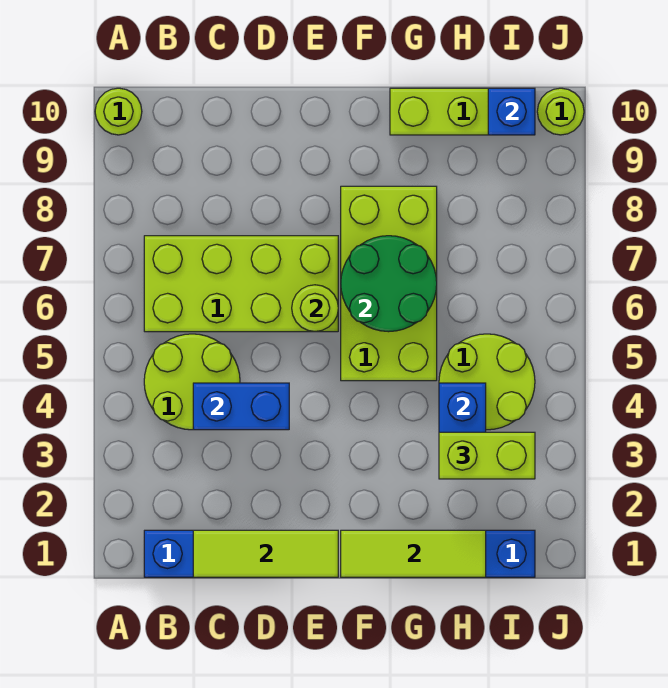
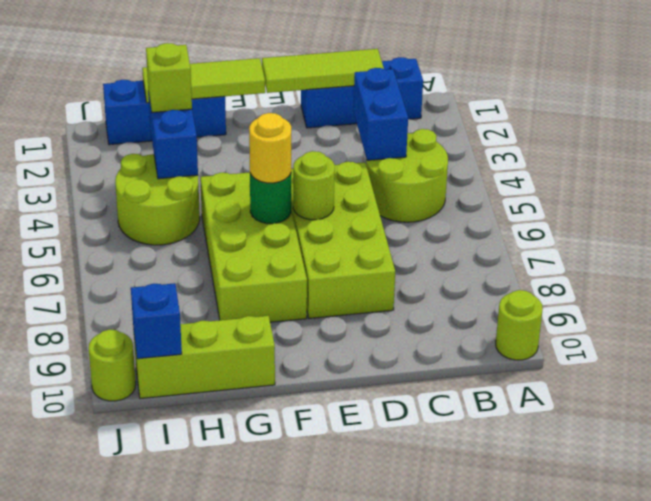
lime 2x4 brick [144,236,338,332] -> lime 2x4 brick turned to [291,162,395,318]
blue 1x2 brick [193,383,289,430] -> blue 1x2 brick turned to [353,68,408,160]
green 2x2 round brick [341,236,437,332] -> green 1x1 round brick [250,174,291,224]
none -> yellow 1x1 round brick [249,113,291,183]
lime 1x2 brick [439,432,535,479] -> lime 1x1 brick [146,43,192,112]

